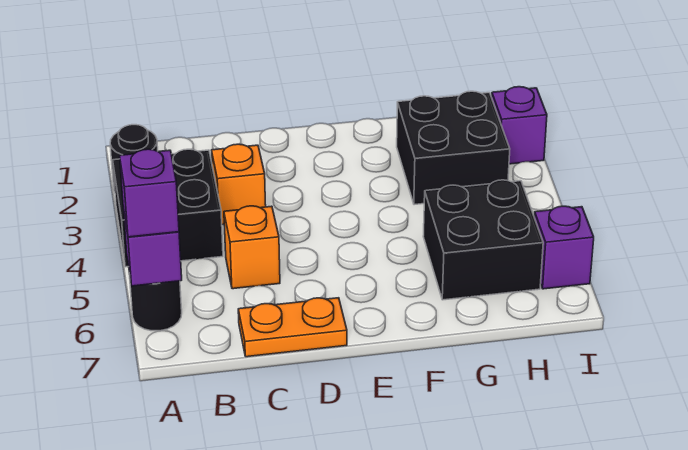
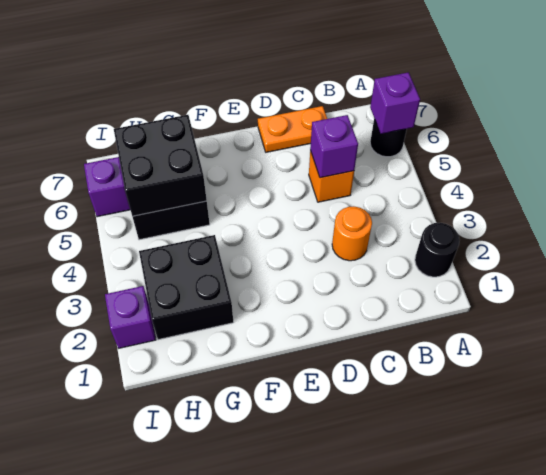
black 2x2 brick [113,149,223,267] -> black 2x2 brick moved to [114,115,207,216]
purple 1x1 brick [120,149,179,237] -> purple 1x1 brick moved to [310,115,358,178]
orange 1x1 brick [212,144,266,225] -> orange 1x1 round brick [332,206,372,261]

